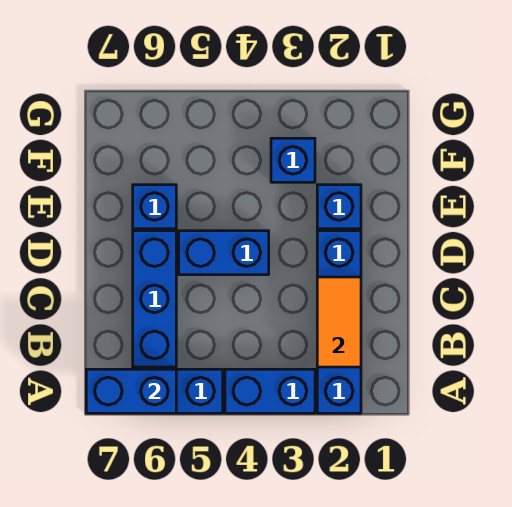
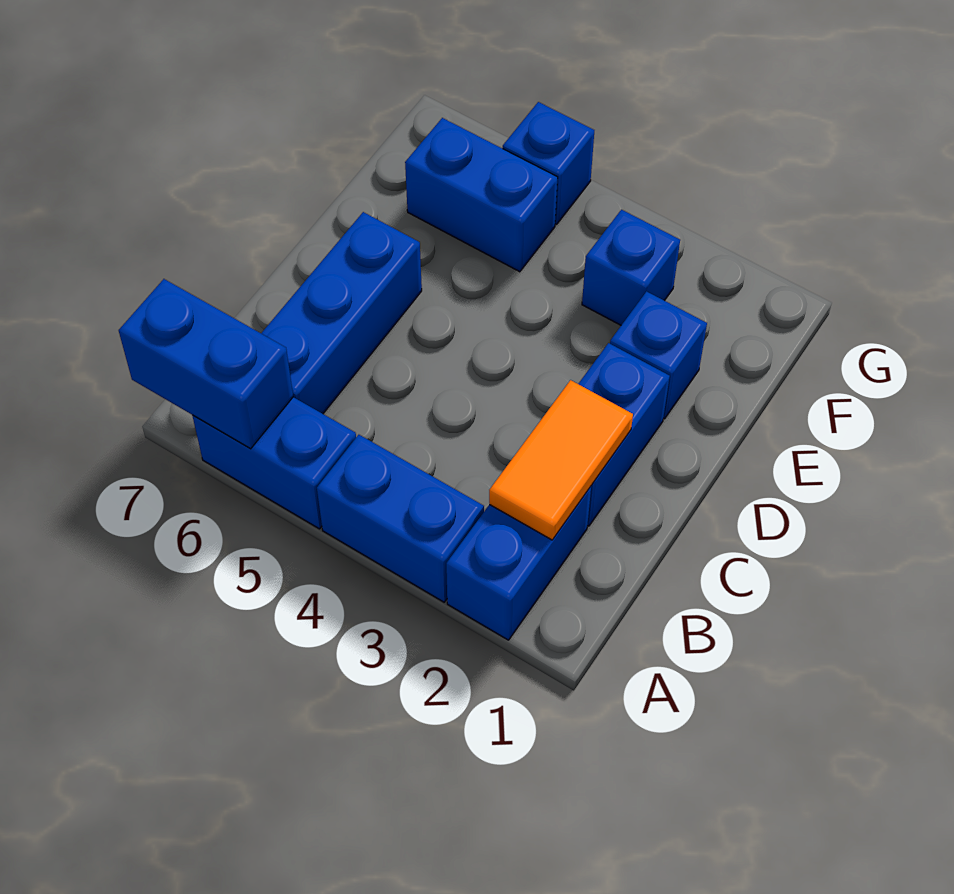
blue 1x2 brick [179,231,269,275] -> blue 1x2 brick moved to [405,118,558,272]
blue 1x1 brick [133,185,176,229] -> blue 1x1 brick moved to [503,102,594,225]

